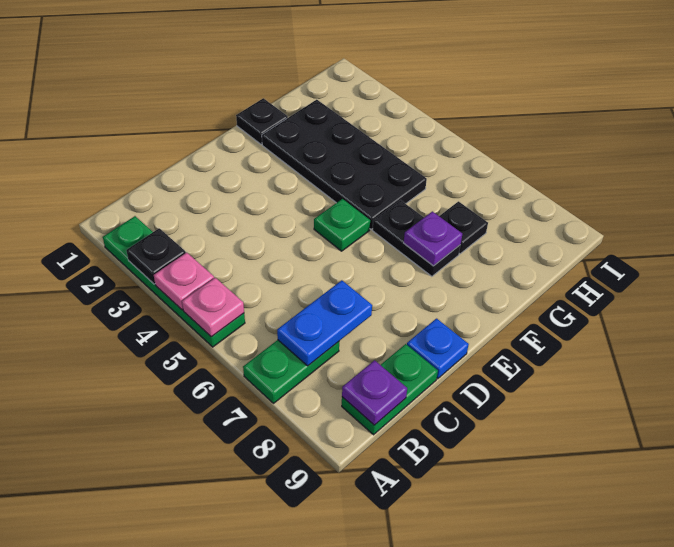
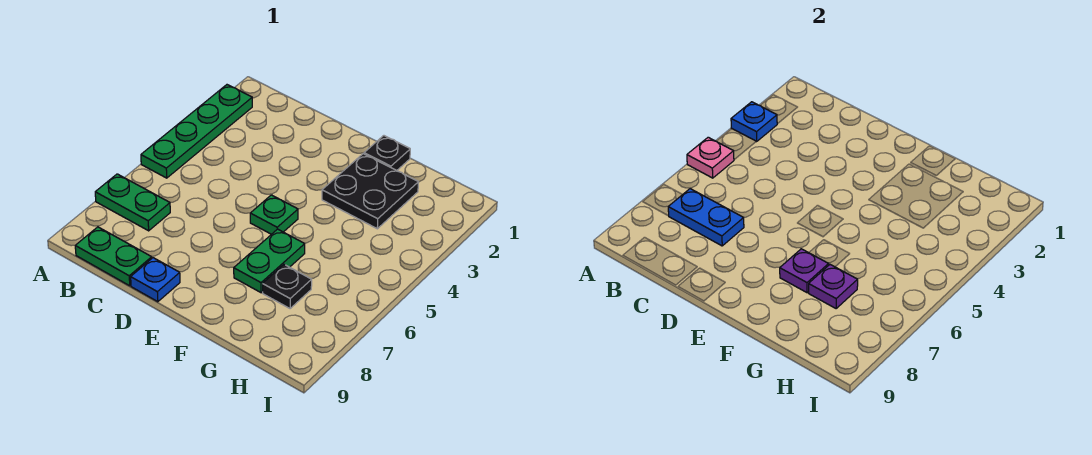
black 1x1 plate [126,228,186,284] -> blue 1x1 plate [731,102,777,142]
pink 1x1 plate [154,252,214,310] -> none
purple 1x1 plate [342,360,407,425] -> purple 1x1 plate moved to [809,265,858,308]
black 2x4 plate [262,100,427,229] -> black 2x2 plate [322,154,419,229]
black 1x2 plate [372,200,460,276] -> green 1x2 plate [234,229,305,293]

